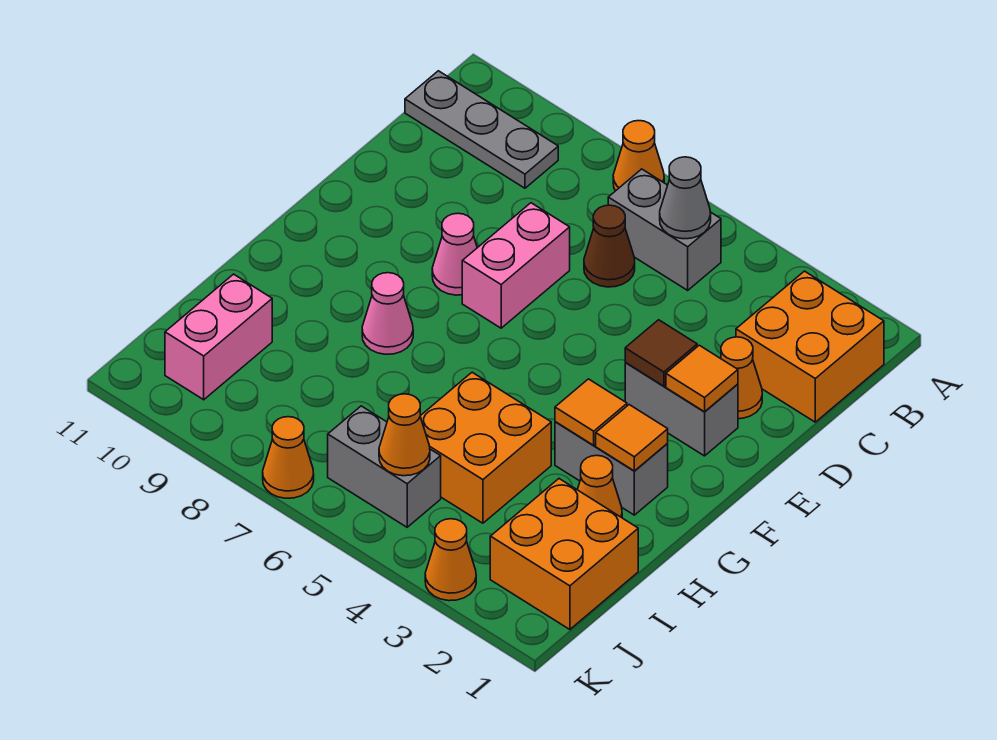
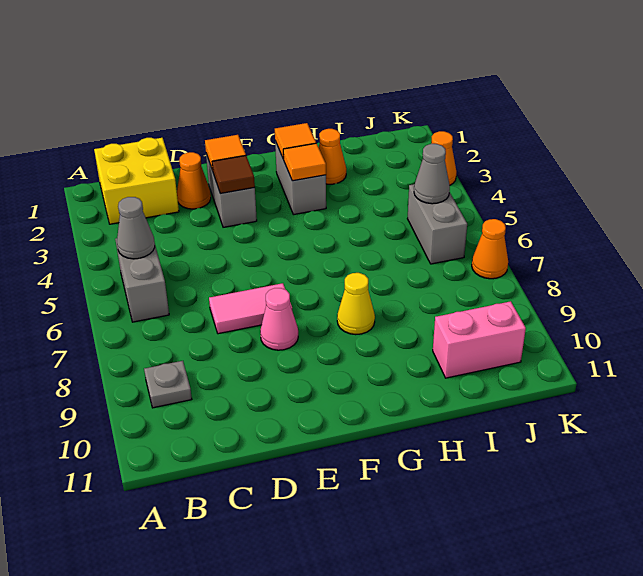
orange 1x1 cone [613,121,664,191] -> none
orange 2x2 brick [736,271,884,422] -> yellow 2x2 brick [94,138,179,224]
grey 1x3 plate [405,71,558,188] -> grey 1x1 plate [144,361,192,408]
brown 1x1 cone [584,205,635,287] -> none
pink 1x2 brick [462,203,570,328] -> pink 1x2 tile [209,283,292,334]
pink 1x1 cone [362,273,413,354] -> yellow 1x1 cone [337,273,375,335]
orange 2x2 brick [420,372,551,523] -> none
orange 2x2 brick [490,479,638,629] -> none
orange 1x1 cone [379,394,430,476] -> grey 1x1 cone [414,144,450,204]

